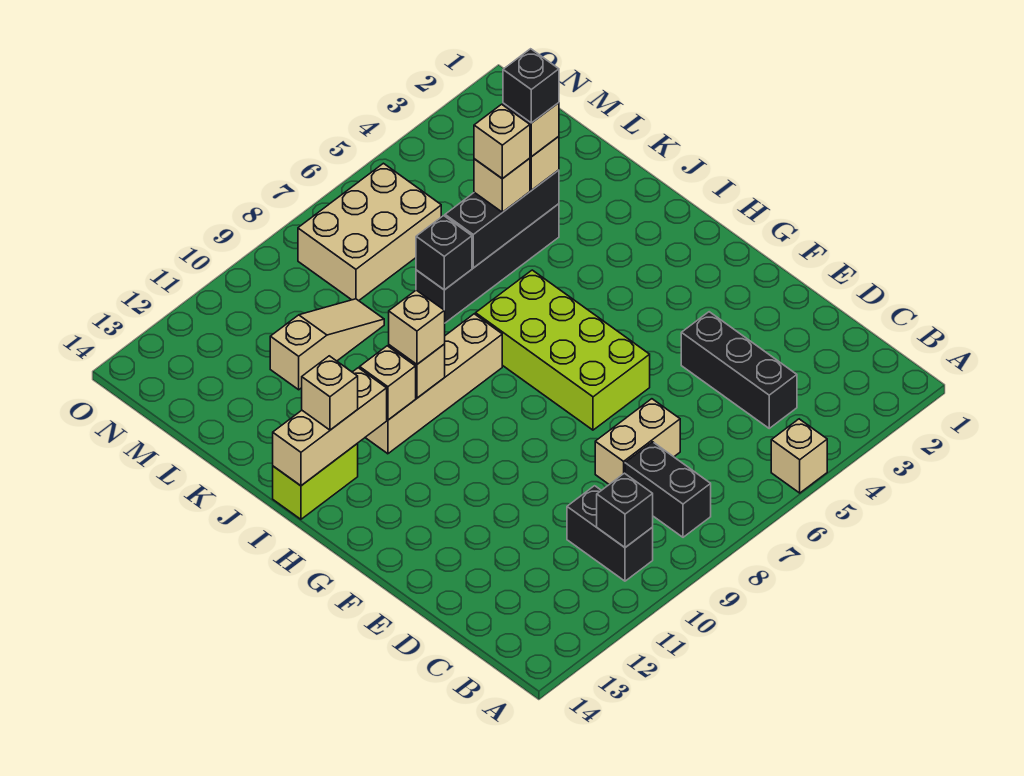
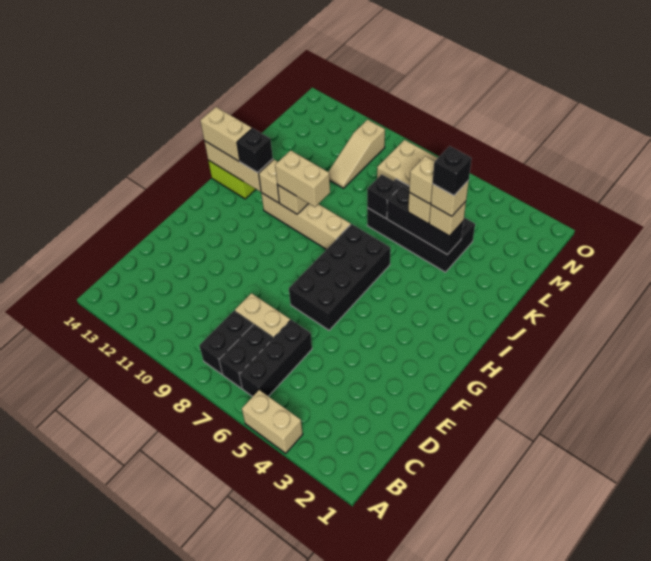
tan 1x1 brick [771,419,827,493] -> tan 1x2 brick [242,390,303,453]
black 1x2 brick [567,486,653,581] -> black 1x2 brick moved to [219,324,273,389]
black 1x1 brick [597,473,653,547] -> black 1x1 brick moved to [237,128,273,173]
black 1x3 brick [681,312,797,428] -> black 1x3 brick moved to [239,320,312,397]
lime 2x4 brick [476,270,650,430] -> black 2x4 brick [289,224,390,330]
tan 1x1 brick [389,290,445,364] -> tan 1x2 brick [275,150,330,207]
tan 1x1 brick [302,356,358,430] -> tan 1x2 brick [200,107,252,161]
black 1x4 brick [416,204,559,323] -> black 2x4 brick [367,179,475,272]
tan 1x3 slope [270,299,384,390] -> tan 1x3 slope turned to [328,120,385,188]

